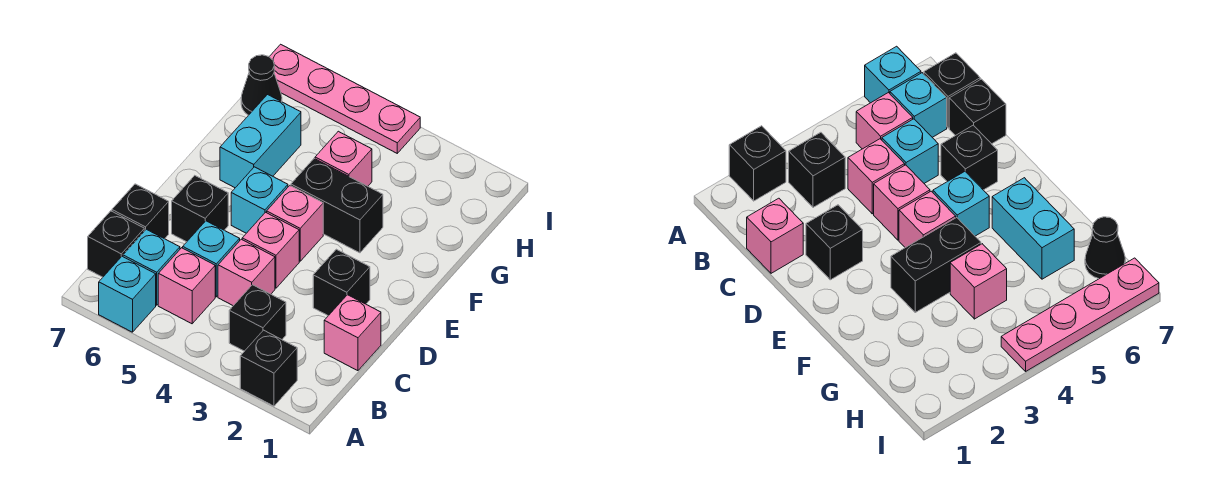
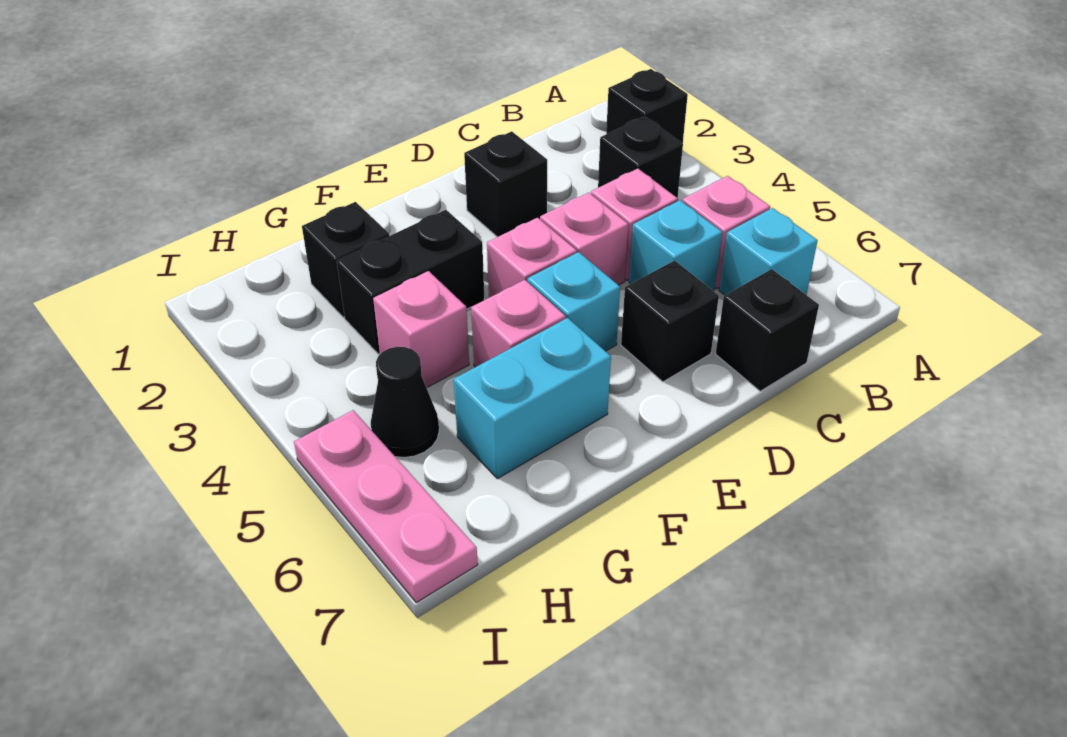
cyan 1x1 brick [99,256,156,332] -> none
black 1x1 brick [88,211,144,277] -> black 1x1 brick moved to [302,202,389,317]
pink 1x1 brick [324,295,381,371] -> pink 1x1 brick moved to [471,280,566,367]
black 1x2 brick [291,159,383,253] -> black 1x2 brick turned to [337,210,484,354]
black 1x1 cone [241,55,282,115] -> black 1x1 cone moved to [371,347,439,458]
pink 1x4 plate [269,44,420,153] -> pink 1x3 plate [294,410,478,603]

